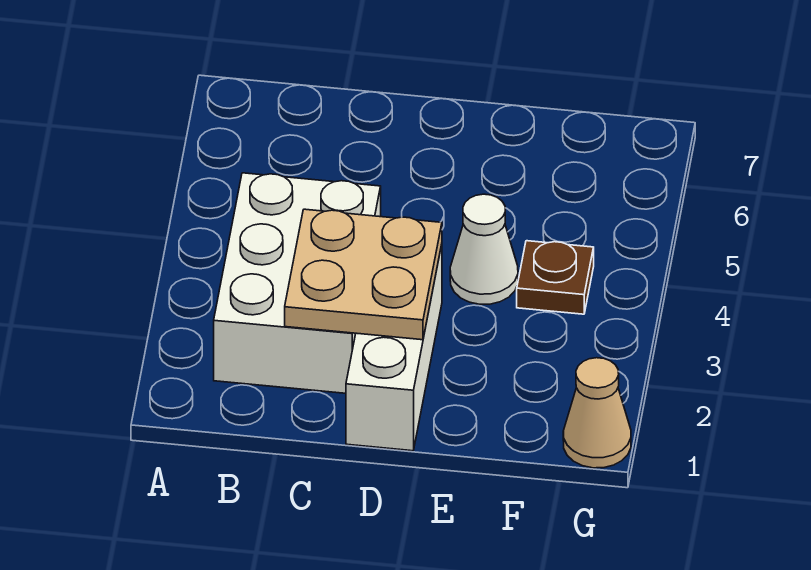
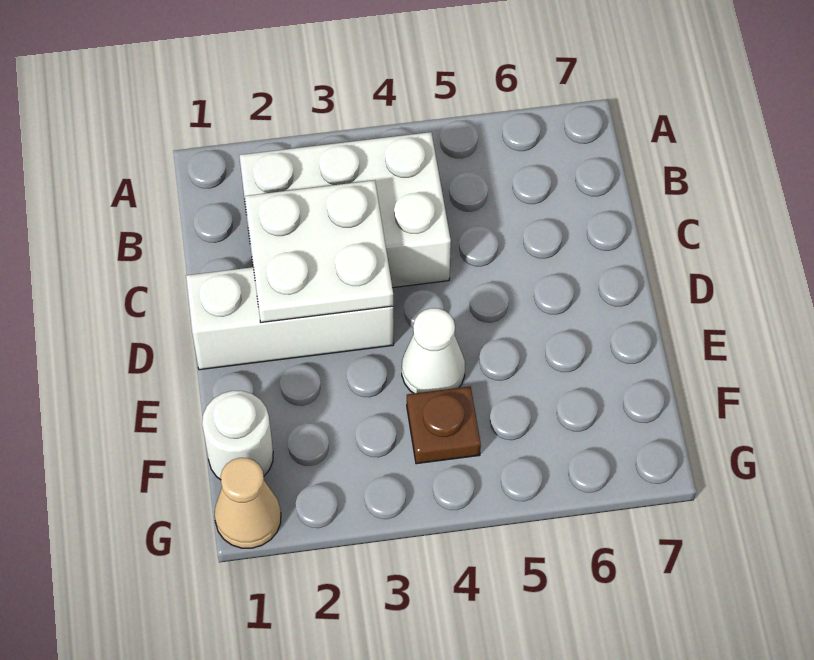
tan 2x2 plate [285,209,442,340] -> white 2x2 plate [245,180,393,322]
none -> white 1x1 round brick [202,391,273,480]

